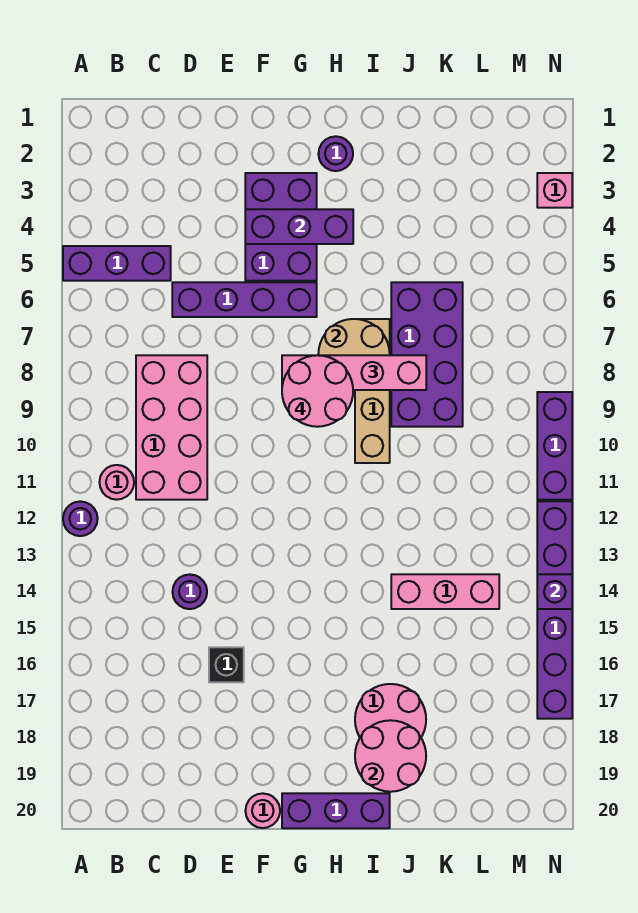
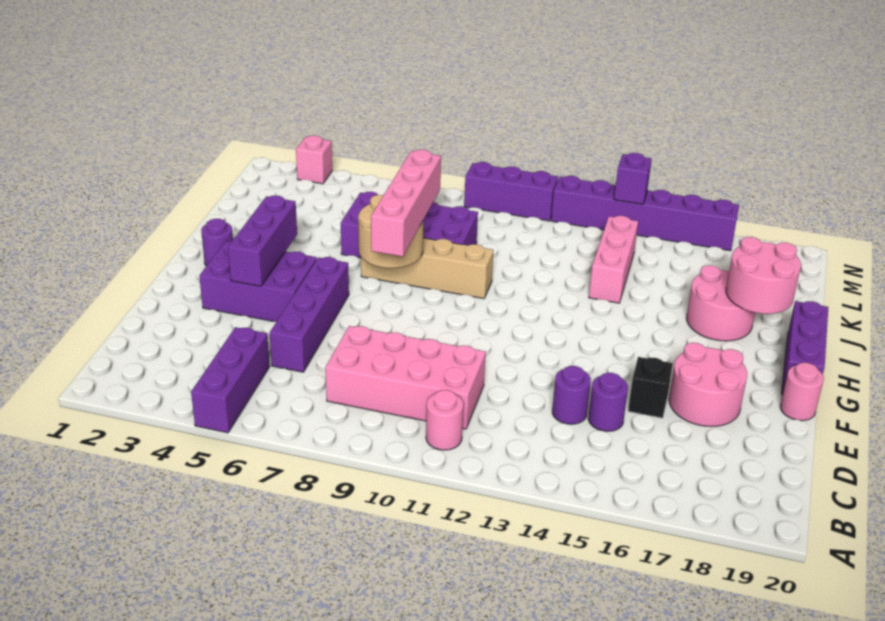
purple 1x1 round brick [63,501,98,536] -> purple 1x1 round brick moved to [588,373,628,431]
pink 2x2 round brick [282,355,353,427] -> pink 2x2 round brick moved to [669,343,747,427]

